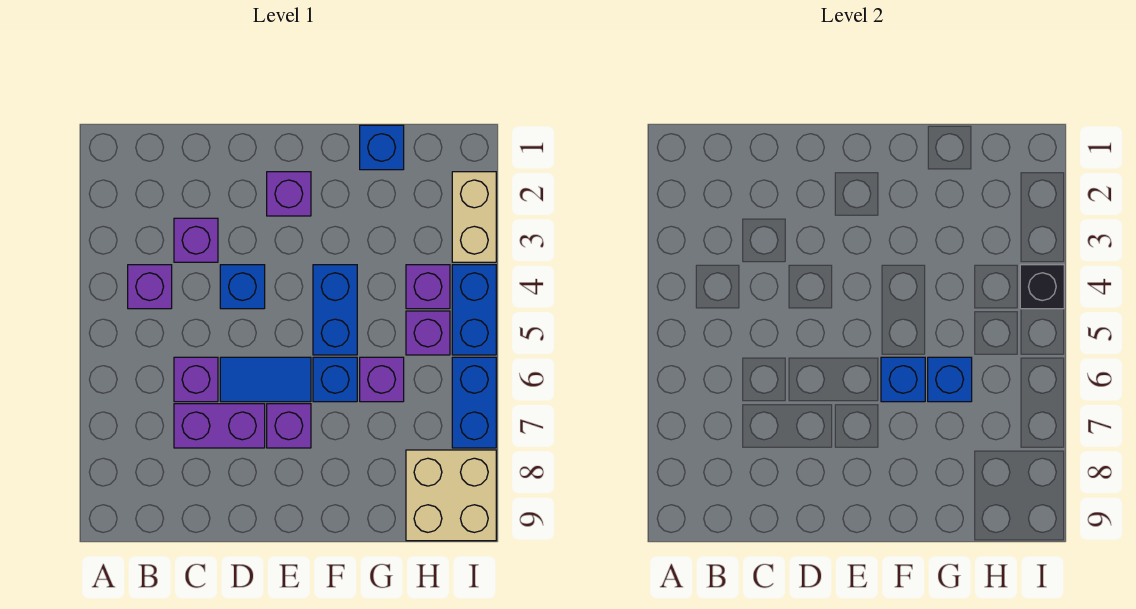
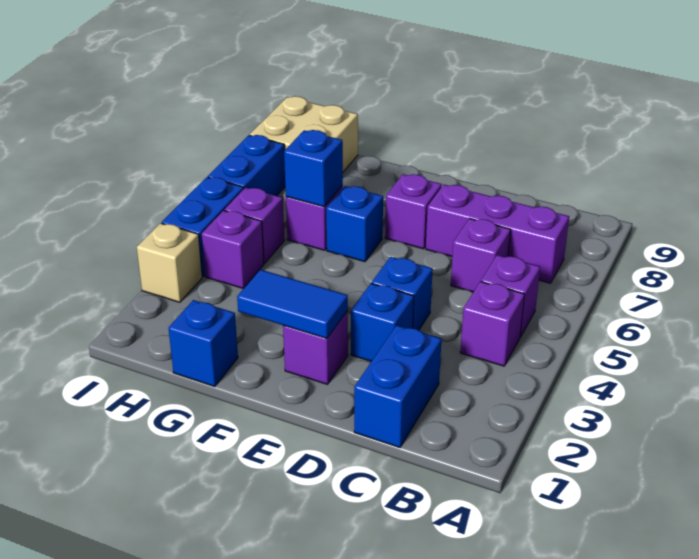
purple 1x1 brick [174,218,218,262] -> purple 1x1 brick moved to [481,255,540,337]
purple 1x2 brick [174,404,265,448] -> purple 1x3 brick [426,185,569,283]
blue 1x2 tile [220,357,311,402] -> blue 1x2 tile moved to [237,270,348,338]
blue 1x2 brick [313,265,357,355] -> blue 1x2 brick moved to [354,325,442,448]
blue 1x1 brick [881,357,925,402] -> blue 1x1 brick moved to [351,283,414,361]
tan 1x2 brick [452,172,496,262] -> tan 1x1 brick [137,223,202,302]
black 1x1 brick [1020,265,1064,309] -> none

